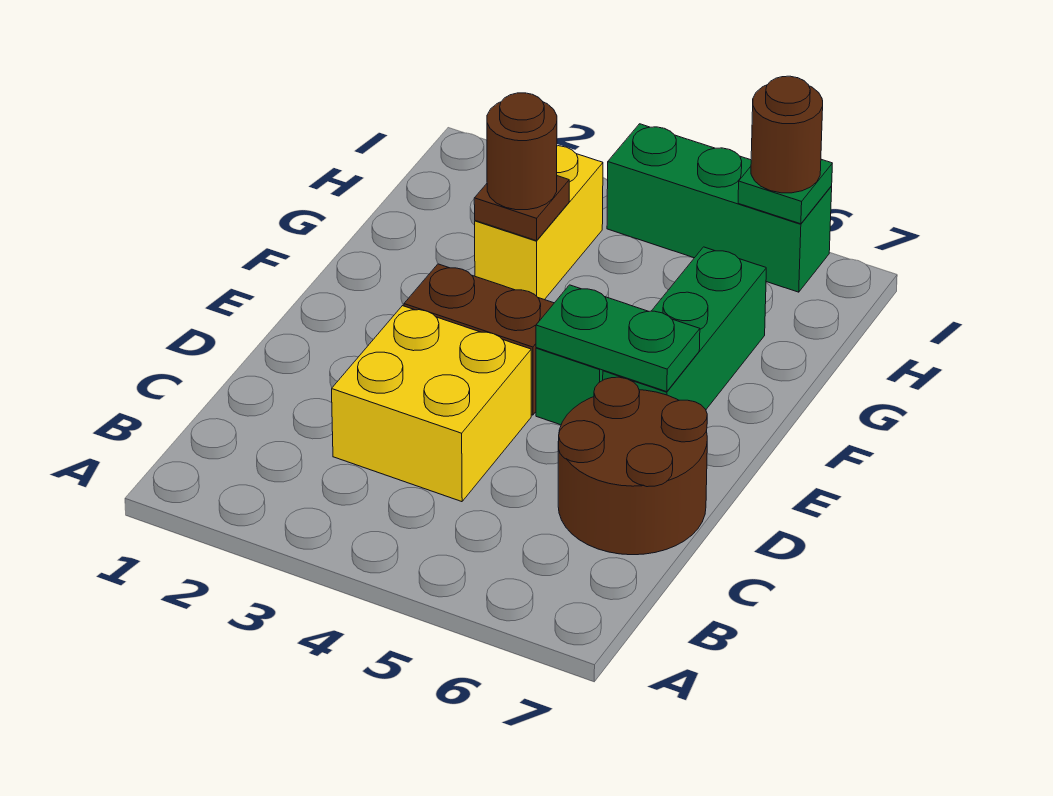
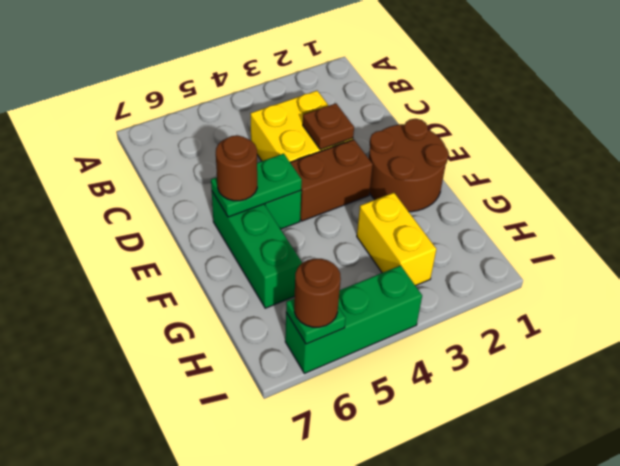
brown 2x2 round brick [558,377,707,555] -> brown 2x2 round brick moved to [369,119,449,212]
brown 1x1 plate [474,176,569,241] -> brown 1x1 plate moved to [303,103,354,150]
brown 1x1 round brick [487,93,557,210] -> brown 1x1 round brick moved to [216,135,257,201]

